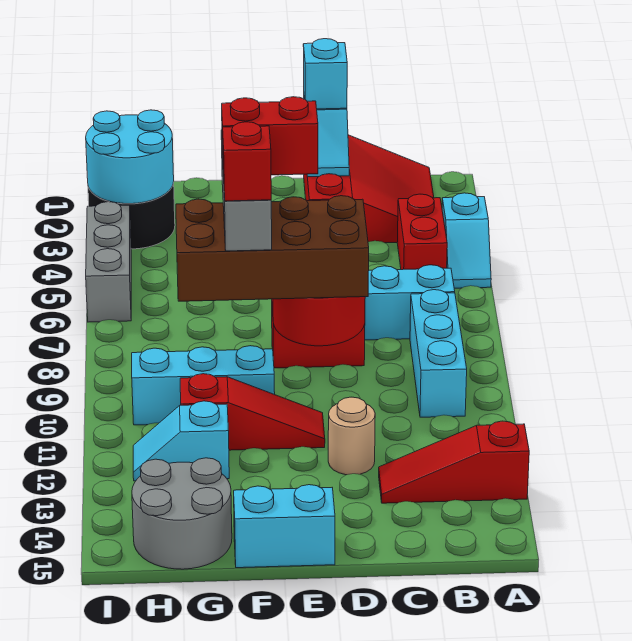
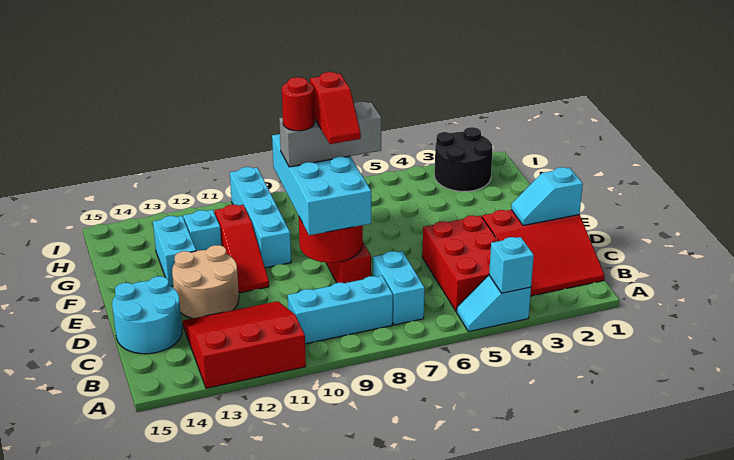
red 1x3 slope [379,421,529,503] -> red 3x3 slope [183,301,306,388]
red 1x2 brick [397,194,447,270] -> red 2x3 brick [422,216,498,312]
cyan 1x1 brick [303,39,347,109] -> cyan 1x1 brick moved to [489,237,534,293]
brown 2x4 brick [176,196,369,301] -> cyan 2x4 brick [272,134,371,235]
tan 1x1 round brick [328,397,375,475] -> tan 2x2 round brick [172,245,239,318]
red 1x2 brick [222,97,318,176] -> red 1x2 slope [310,72,361,144]
cyan 1x2 brick [234,485,335,568] -> cyan 1x2 brick moved to [153,216,196,286]
red 1x1 brick [223,122,271,201] -> red 1x1 round brick [282,77,315,131]
cyan 1x3 brick [132,346,275,425] -> cyan 1x4 brick [230,167,291,268]
grey 2x2 round brick [132,458,232,569] -> none
cyan 2x2 round brick [86,110,174,204] -> cyan 2x2 round brick moved to [112,276,182,354]
grey 1x3 brick [86,202,131,322] -> none

